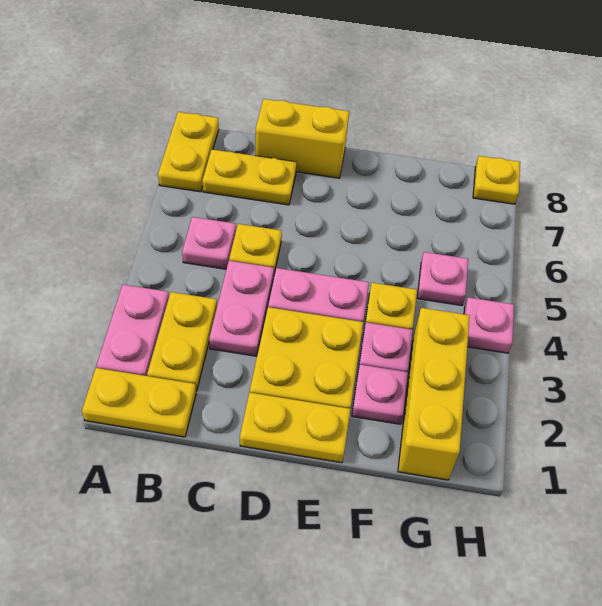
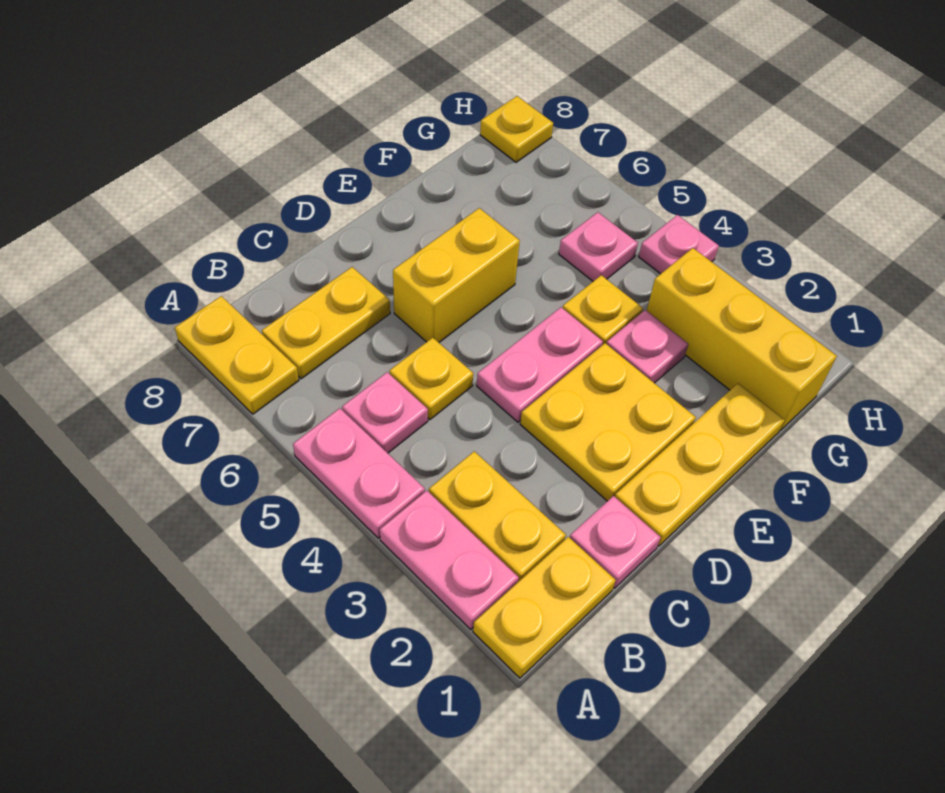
pink 1x2 plate [209,261,274,356] -> pink 1x2 plate moved to [293,408,425,538]
yellow 1x2 brick [255,99,349,178] -> yellow 1x2 brick moved to [393,208,520,342]
yellow 1x2 plate [240,392,350,463] -> yellow 1x3 plate [615,383,784,546]
pink 1x1 plate [352,365,408,424] -> pink 1x1 plate moved to [570,496,661,588]

